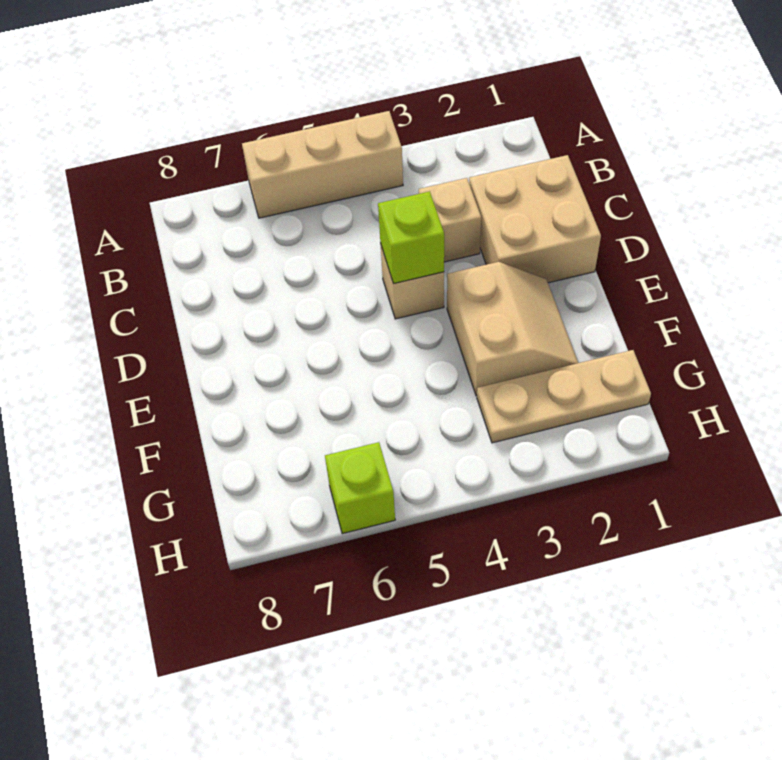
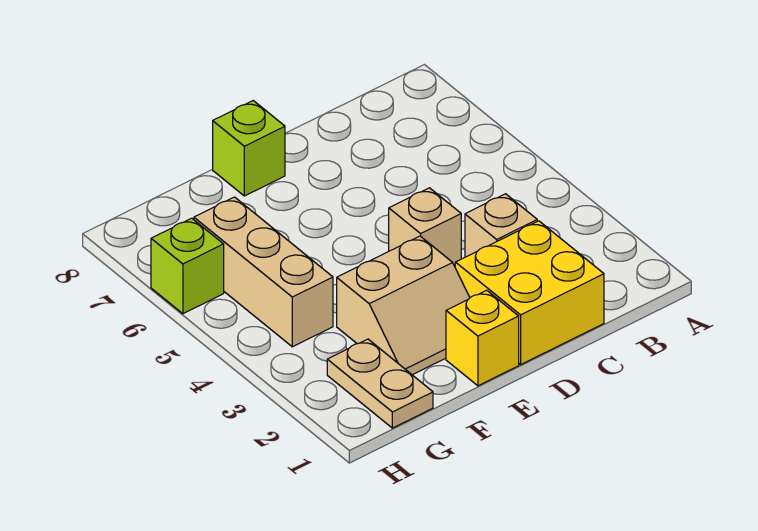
tan 1x3 brick [242,111,403,218] -> tan 1x3 brick moved to [194,197,333,347]
tan 2x2 brick [469,155,601,283] -> yellow 2x2 brick [455,221,604,364]
lime 1x1 brick [378,191,444,284] -> lime 1x1 brick moved to [213,101,285,196]
none -> yellow 1x1 brick [446,290,519,386]
tan 1x3 plate [477,350,651,443] -> tan 1x2 plate [327,339,433,428]

